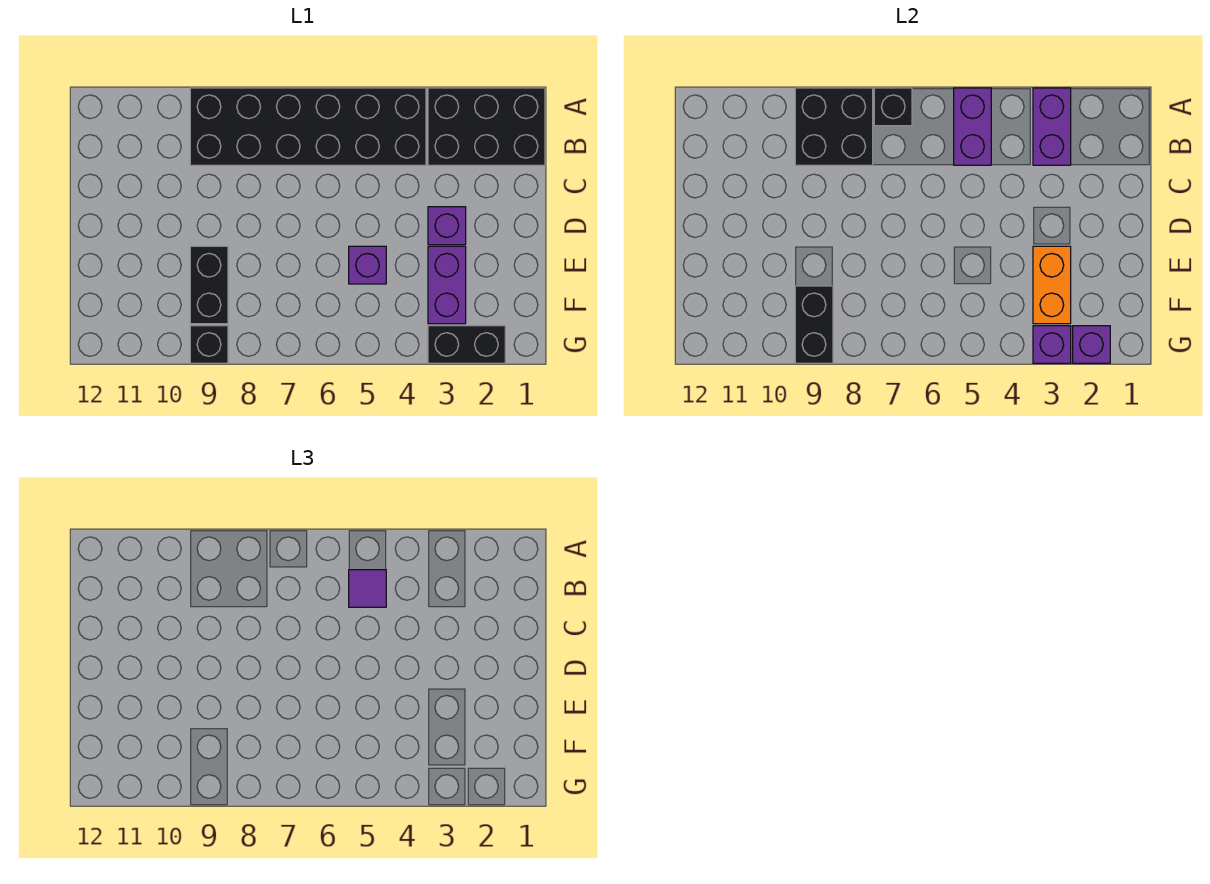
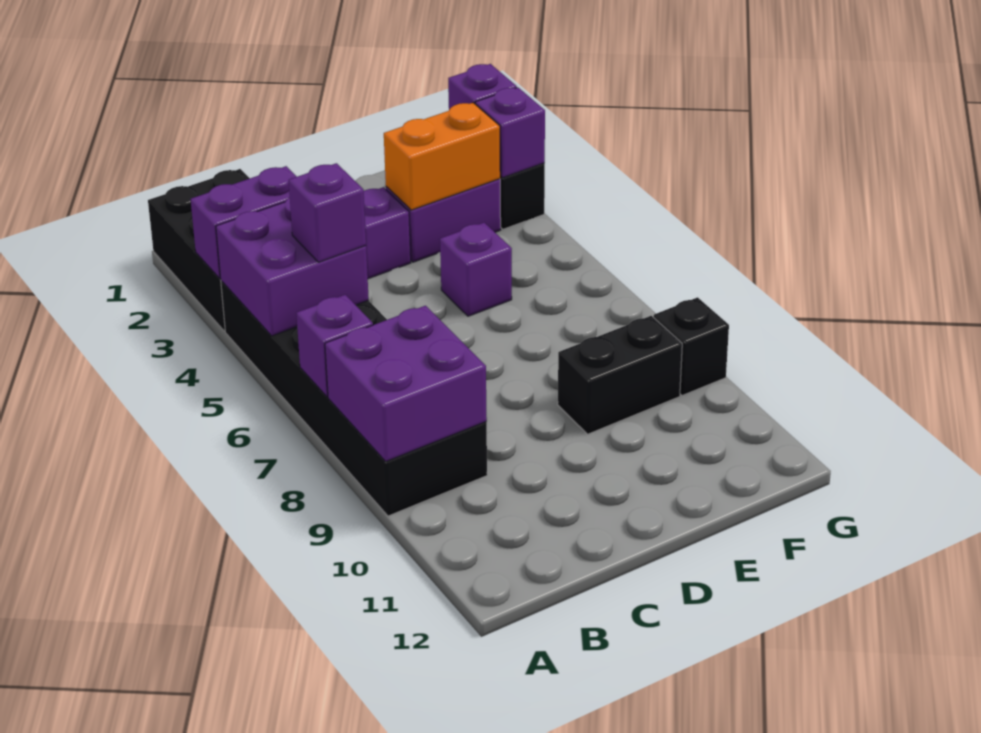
purple 1x2 brick [954,88,991,165] -> purple 2x2 brick [216,197,369,336]
black 1x1 brick [874,88,912,126] -> purple 1x1 brick [296,295,373,397]
black 2x2 brick [795,88,873,165] -> purple 2x2 brick [325,306,487,462]
purple 1x1 tile [349,570,386,607] -> purple 1x1 brick [289,163,366,262]
black 1x2 brick [795,286,833,363] -> none

